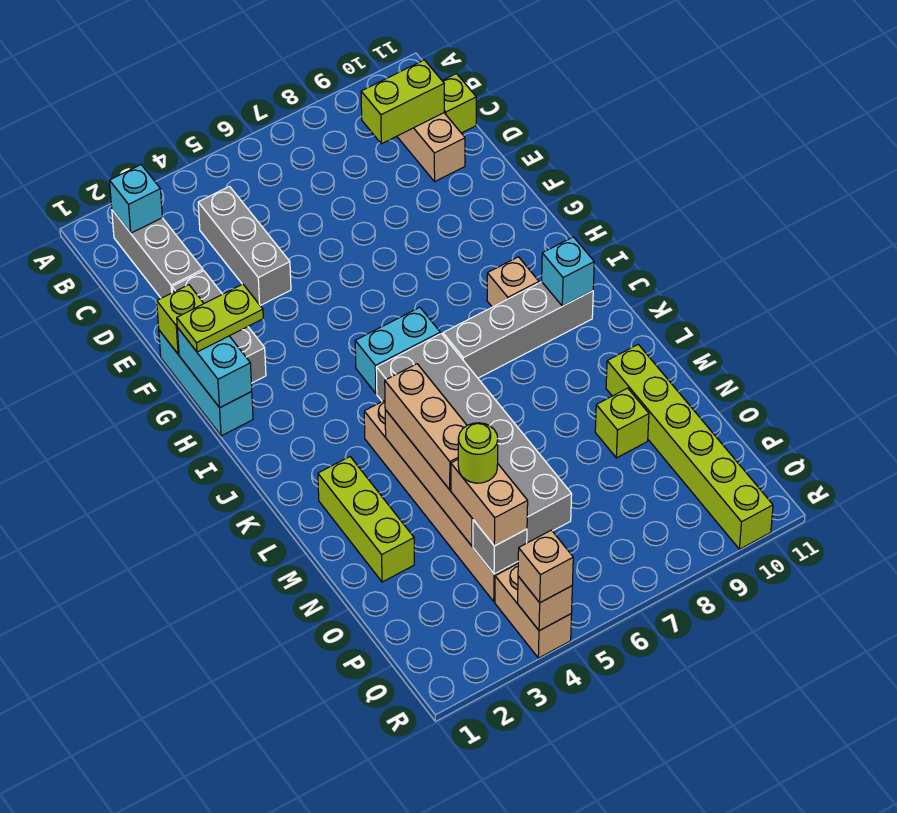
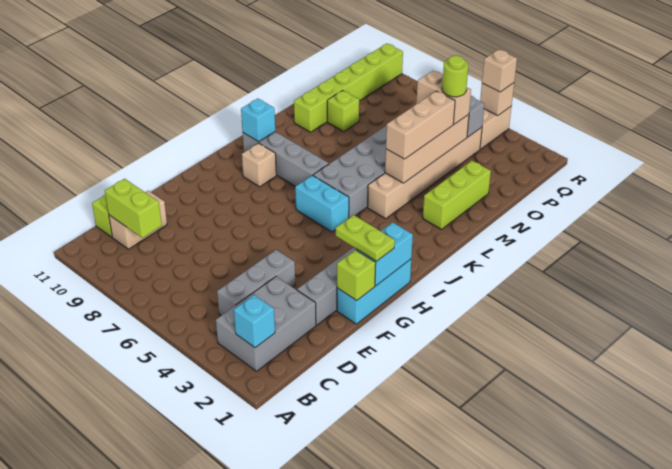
grey 1x3 brick [112,210,203,298] -> grey 2x3 brick [216,276,316,371]
tan 1x2 brick [451,460,528,546] -> tan 1x2 brick turned to [416,71,471,124]

